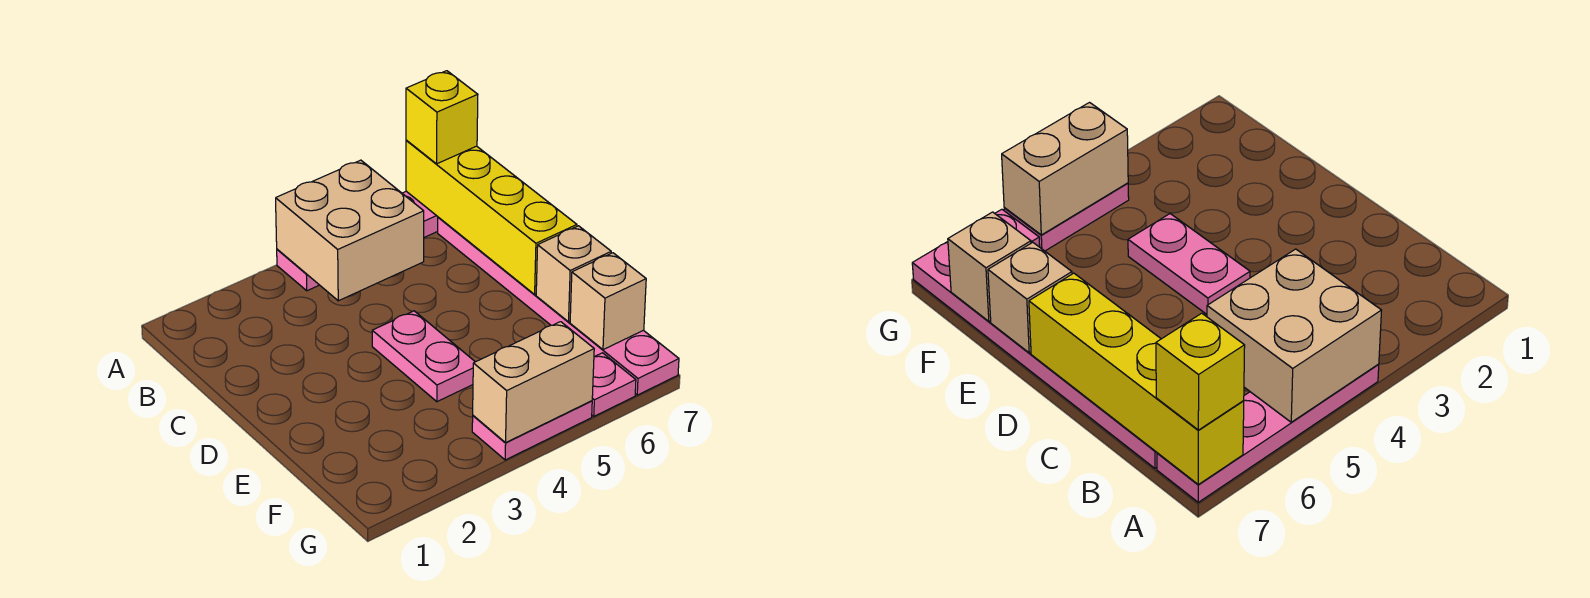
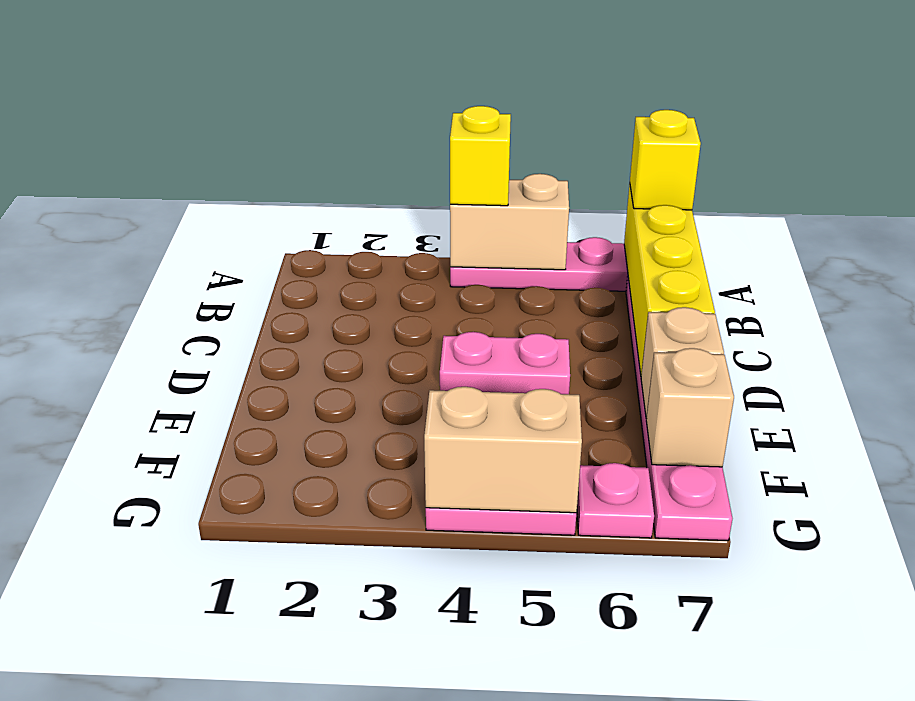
tan 2x2 brick [276,160,424,301] -> tan 1x2 brick [450,174,569,270]
none -> yellow 1x1 brick [450,106,511,206]
pink 1x2 plate [372,311,475,402] -> pink 1x2 plate turned to [440,332,570,394]

